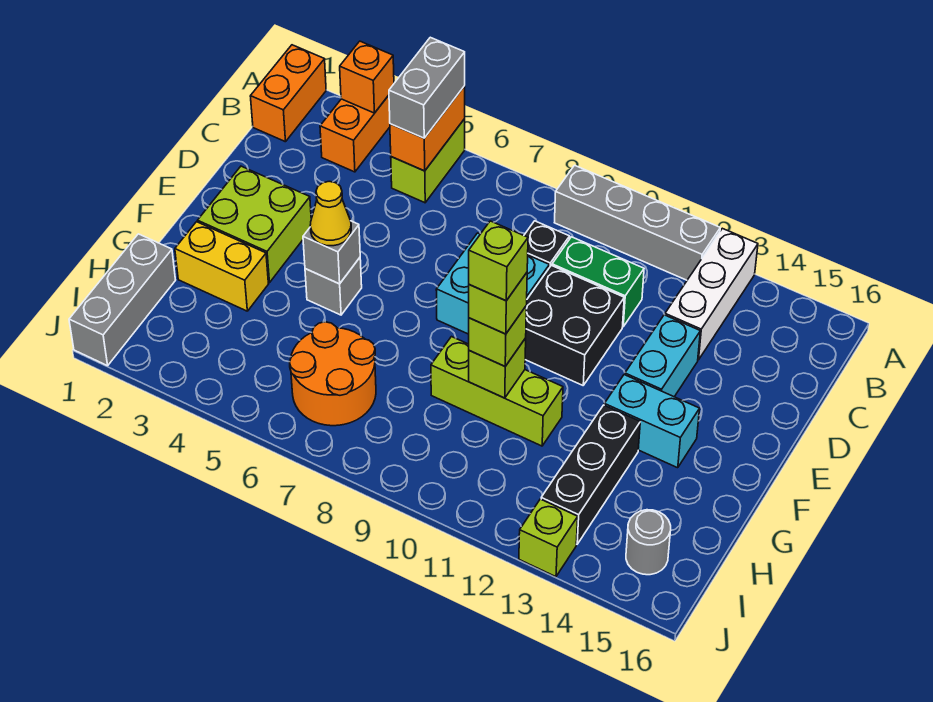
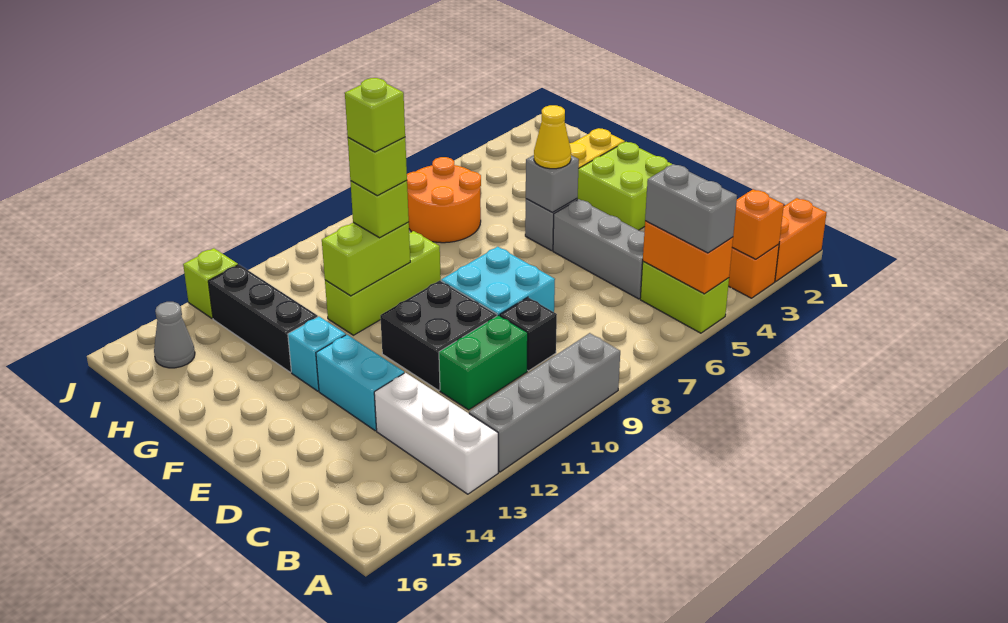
orange 1x2 brick [250,45,326,142] -> orange 1x2 brick turned to [775,198,827,281]
cyan 1x2 brick [604,375,700,468] -> cyan 1x1 brick [288,316,346,391]
lime 1x1 brick [469,338,526,398] -> lime 1x2 brick [322,222,410,296]
grey 1x3 brick [69,234,175,366] -> grey 1x3 brick moved to [553,199,644,299]
grey 1x1 round brick [626,510,671,575] -> grey 1x1 cone [154,302,195,368]

